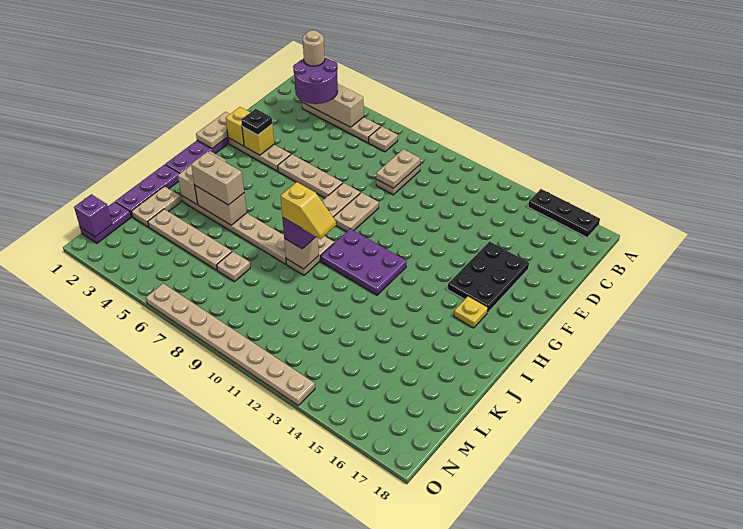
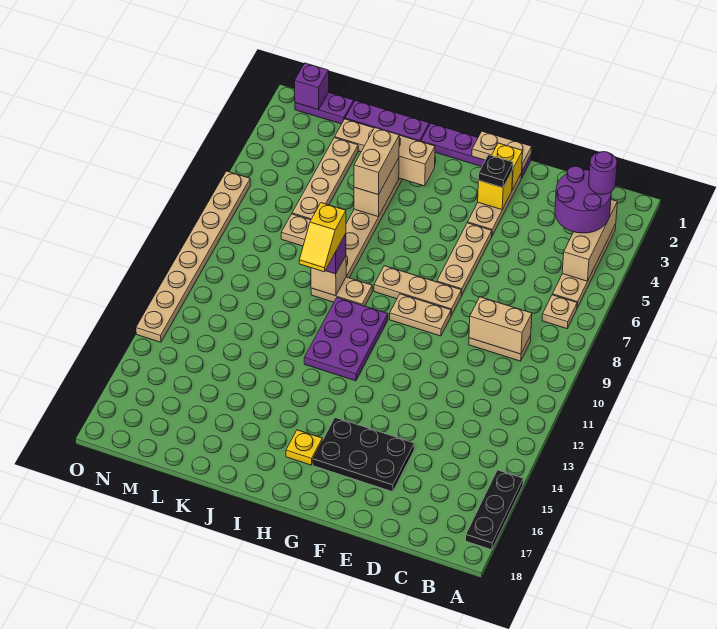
tan 1x1 round brick [303,30,325,66] -> purple 1x1 round brick [589,152,617,194]
tan 1x2 plate [376,149,420,188] -> tan 1x2 brick [469,297,532,354]

